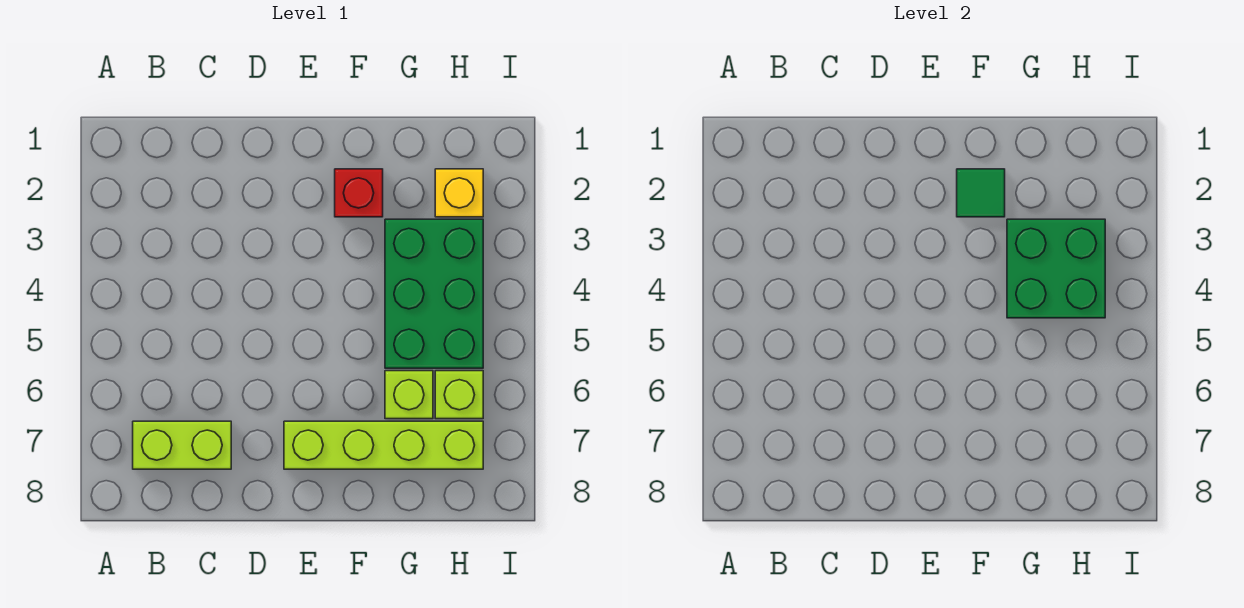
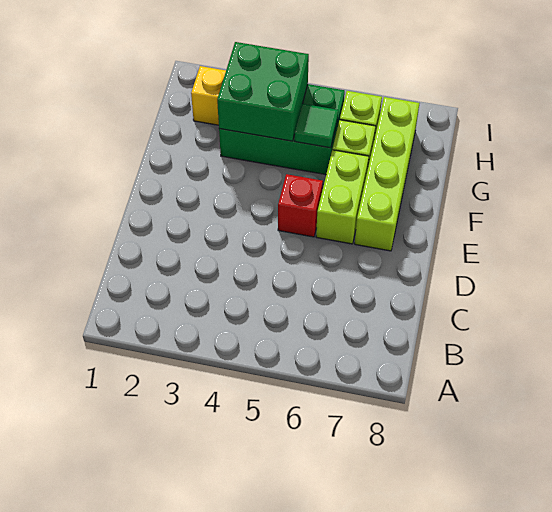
lime 1x2 brick [133,421,231,469] -> lime 1x2 brick moved to [316,150,369,244]
red 1x1 brick [335,169,383,217] -> red 1x1 brick moved to [278,174,323,237]
green 1x1 tile [957,169,1005,217] -> green 1x1 tile moved to [295,104,338,148]

